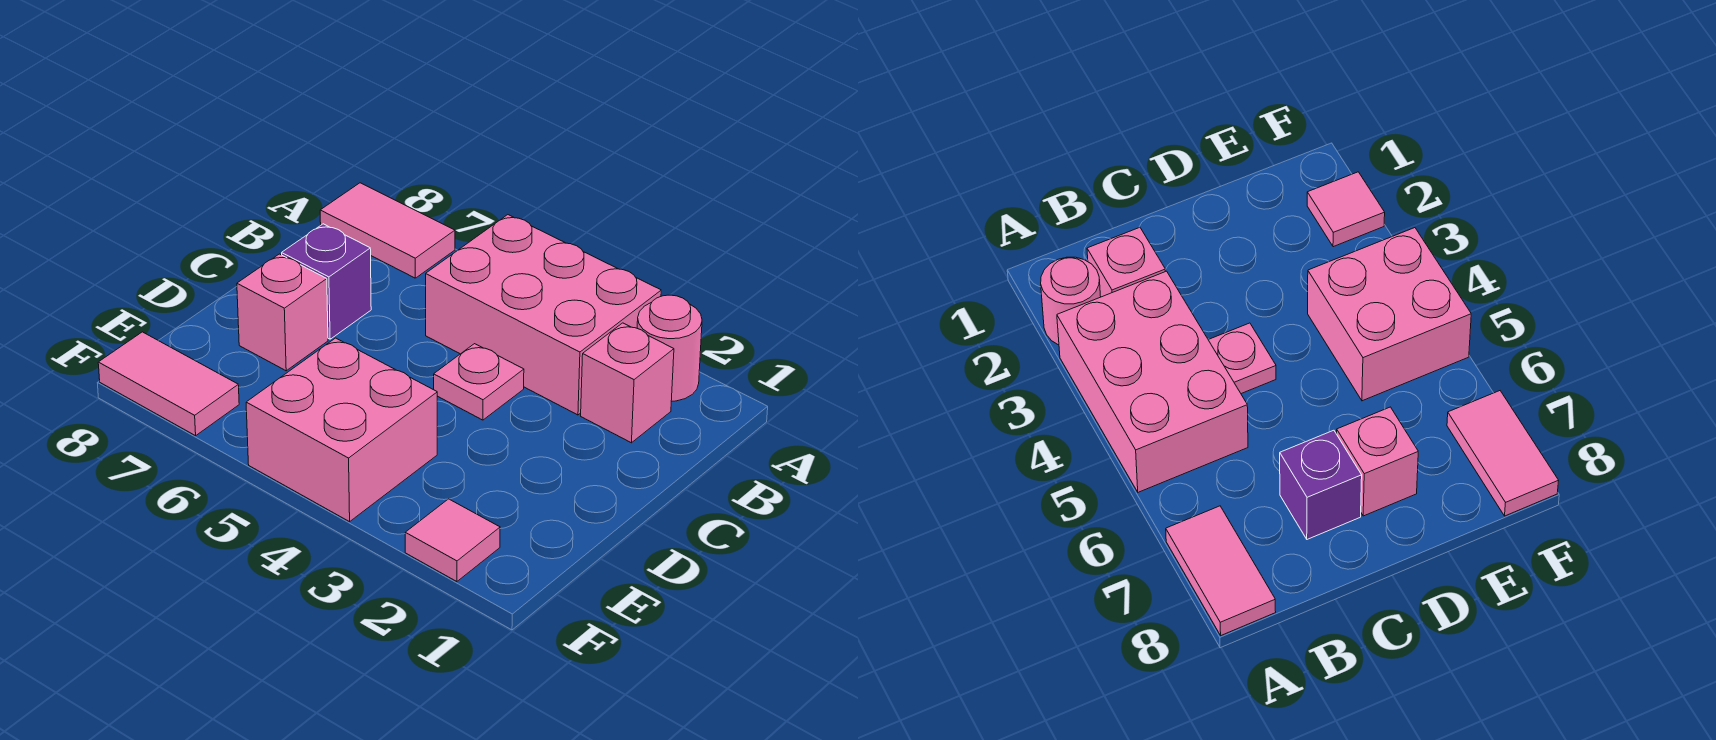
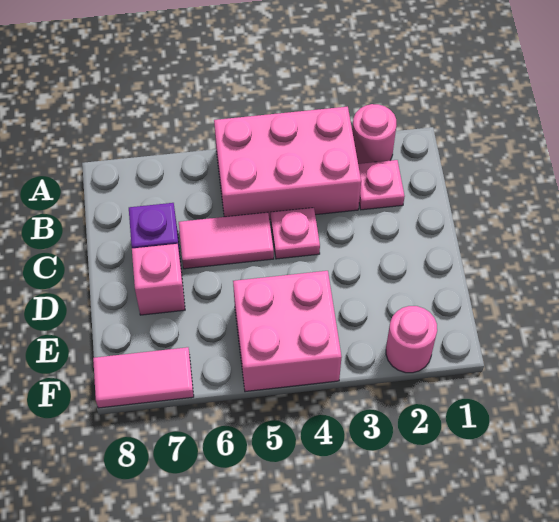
pink 1x2 tile [320,183,455,278] -> pink 1x2 tile moved to [179,212,274,269]
pink 1x1 brick [581,323,674,443] -> pink 1x1 plate [358,160,405,210]
pink 1x1 tile [405,499,500,582] -> pink 1x1 round brick [386,306,437,373]

